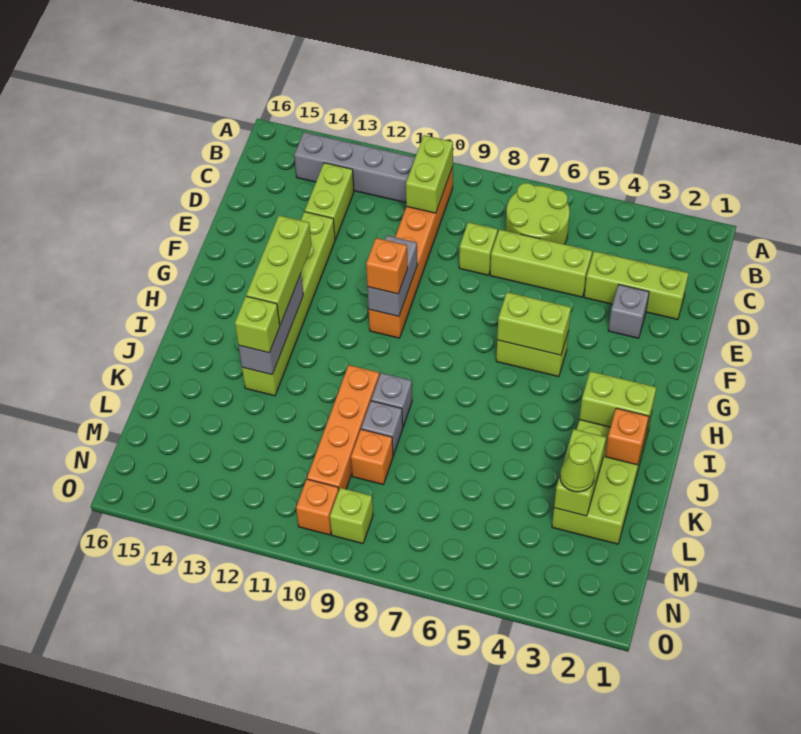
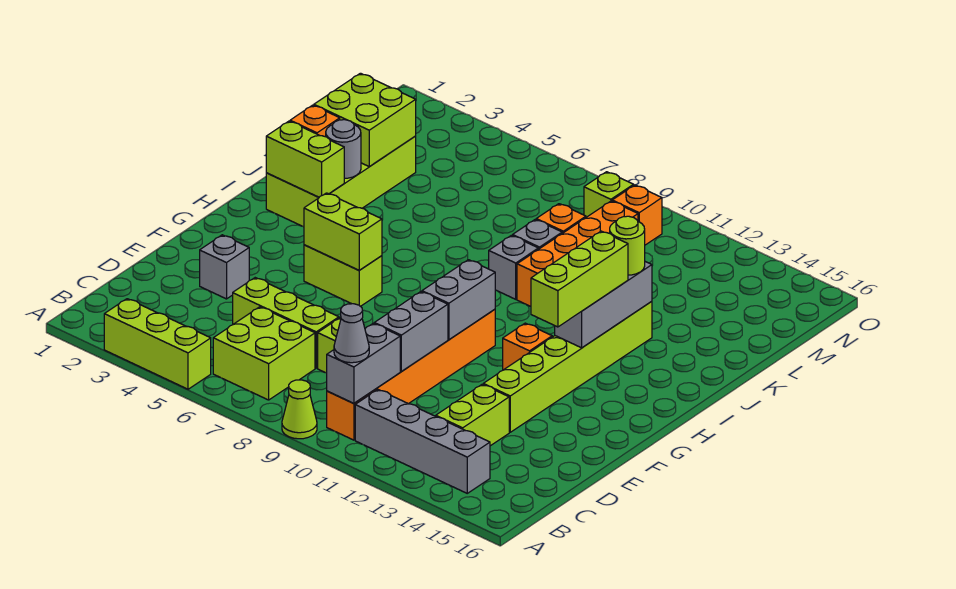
lime 2x2 round brick [506,183,570,244] -> lime 2x2 brick [213,307,315,400]
lime 1x2 brick [406,135,453,213] -> grey 1x2 brick [327,323,400,403]
none -> grey 1x1 cone [334,304,369,363]
lime 1x3 brick [584,251,689,320] -> lime 1x3 brick moved to [104,299,211,389]
none -> grey 1x2 brick [374,292,448,372]
orange 1x1 brick [366,238,407,294] -> orange 1x1 brick moved to [503,323,552,370]
none -> grey 1x1 round brick [326,120,361,179]
lime 1x1 brick [235,296,280,353] -> lime 1x1 round brick [610,216,645,275]
lime 1x2 brick [554,429,606,516] -> lime 2x2 brick [314,73,416,167]
lime 1x1 cone [560,443,595,492] -> lime 1x1 cone moved to [282,380,317,439]

